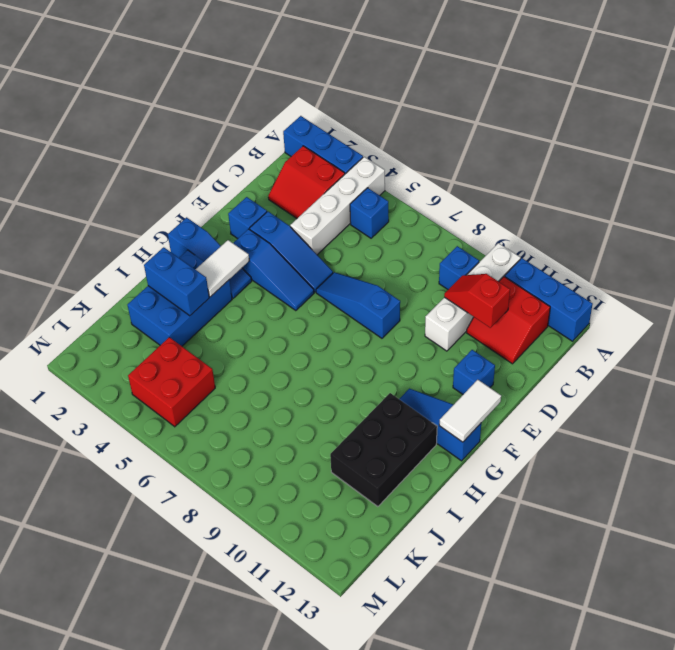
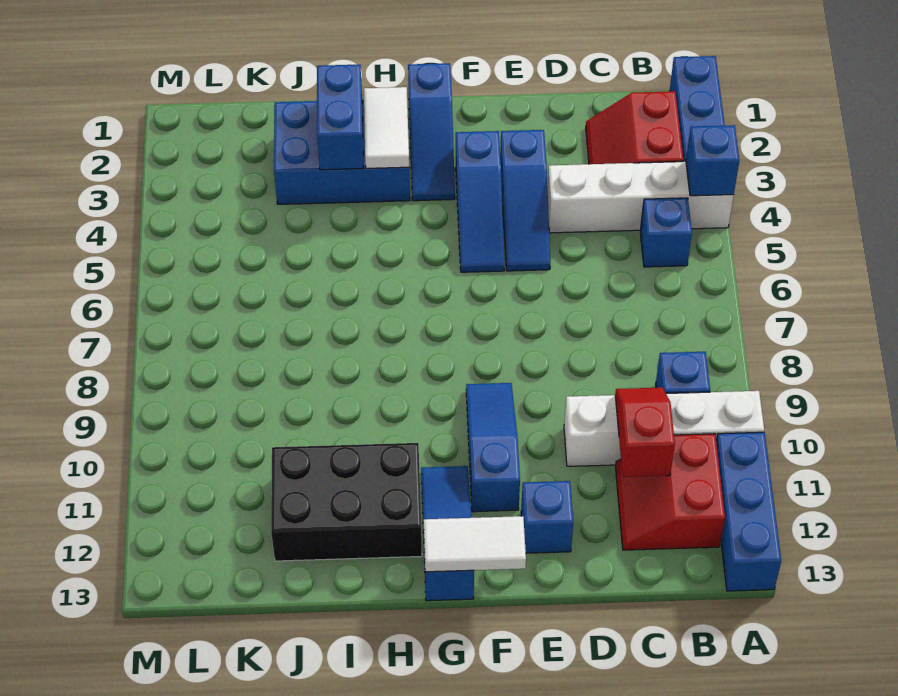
blue 1x1 brick [228,197,267,239] -> blue 1x1 brick moved to [686,125,739,196]
blue 1x3 slope [316,272,400,338] -> blue 1x3 slope moved to [466,383,520,512]
white 1x2 tile [195,240,249,297] -> white 1x2 tile turned to [364,87,409,168]
red 2x2 brick [128,337,215,427] -> none

